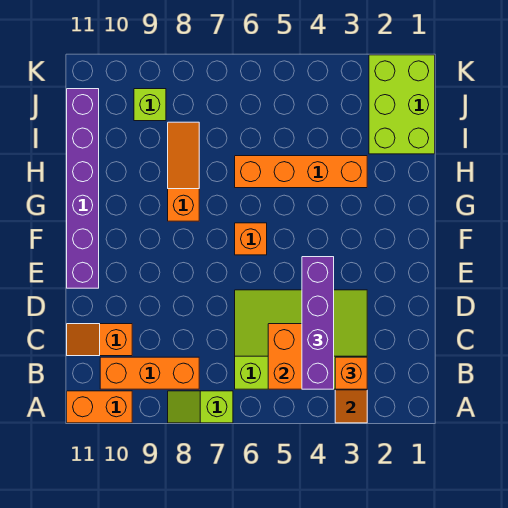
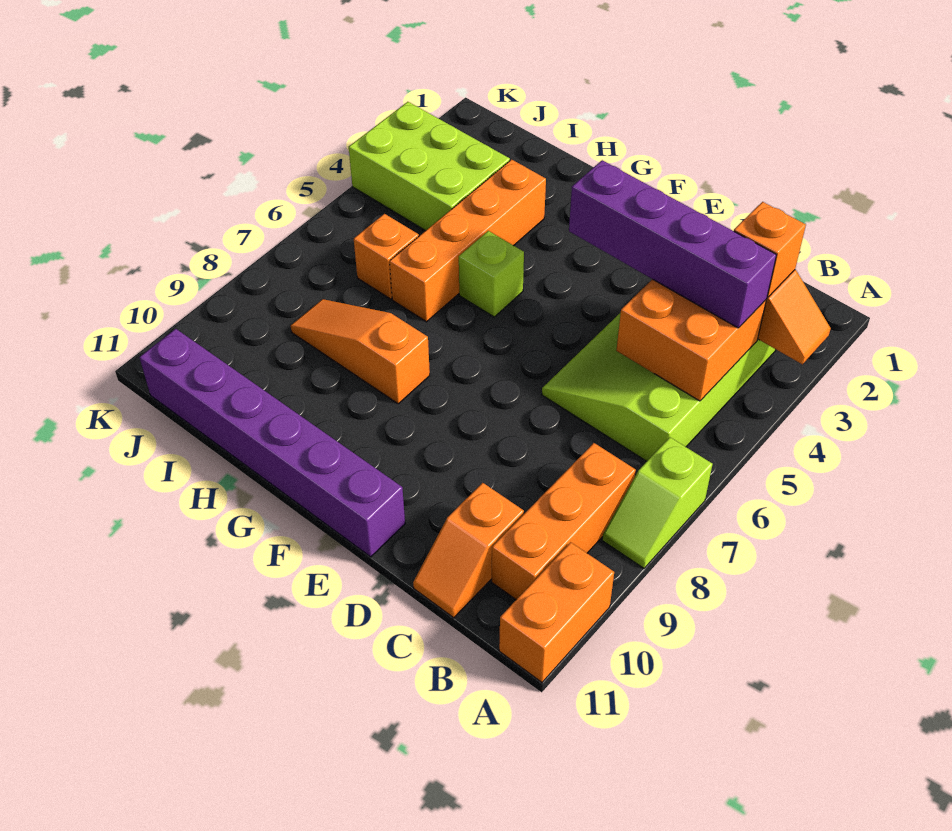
orange 1x1 brick [235,223,267,255] -> orange 1x1 brick moved to [354,214,419,299]
lime 2x3 brick [369,55,435,154] -> lime 2x3 brick moved to [349,102,510,231]
lime 1x1 brick [134,89,166,121] -> lime 1x1 brick moved to [459,231,524,317]

